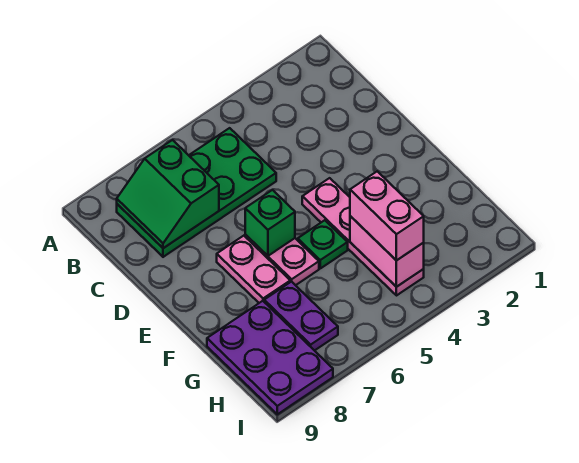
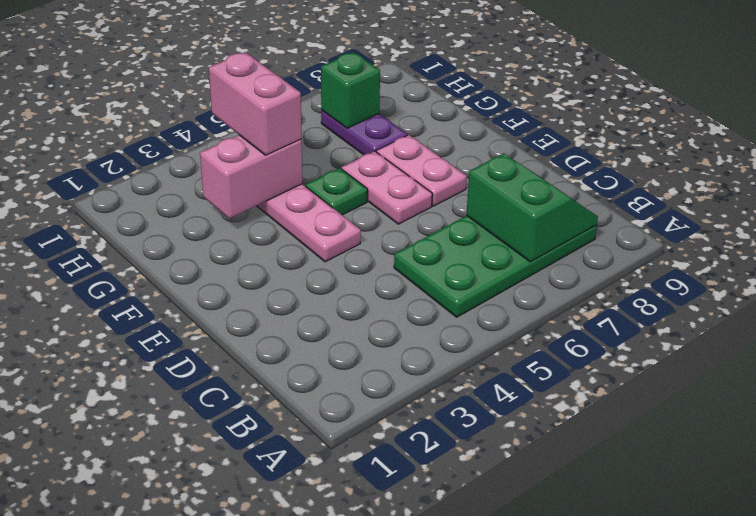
green 1x1 brick [245,190,295,256] -> green 1x1 brick moved to [321,52,380,128]
pink 1x2 brick [350,216,424,287] -> pink 1x2 brick turned to [200,135,302,219]
purple 2x3 plate [207,301,333,414] -> none

